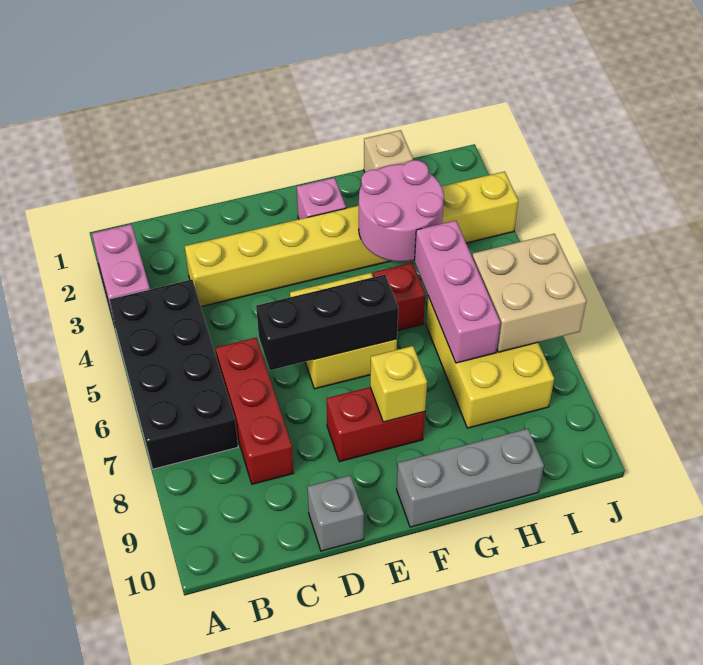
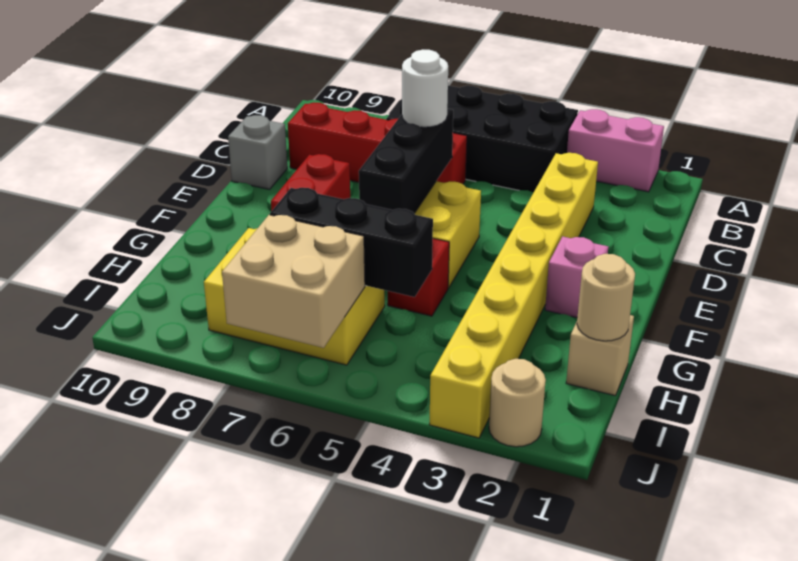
red 1x3 brick [216,337,293,484] -> red 1x4 brick [288,103,467,184]
none -> white 1x1 round brick [402,50,448,127]
yellow 1x1 brick [370,346,427,422] -> none
grey 1x3 brick [397,429,544,527] -> none
pink 2x2 round brick [359,160,444,262] -> none
none -> tan 1x1 round brick [577,254,635,341]
pink 1x3 brick [415,220,500,363] -> black 1x3 brick [270,188,433,297]
none -> tan 1x1 round brick [489,359,546,447]

